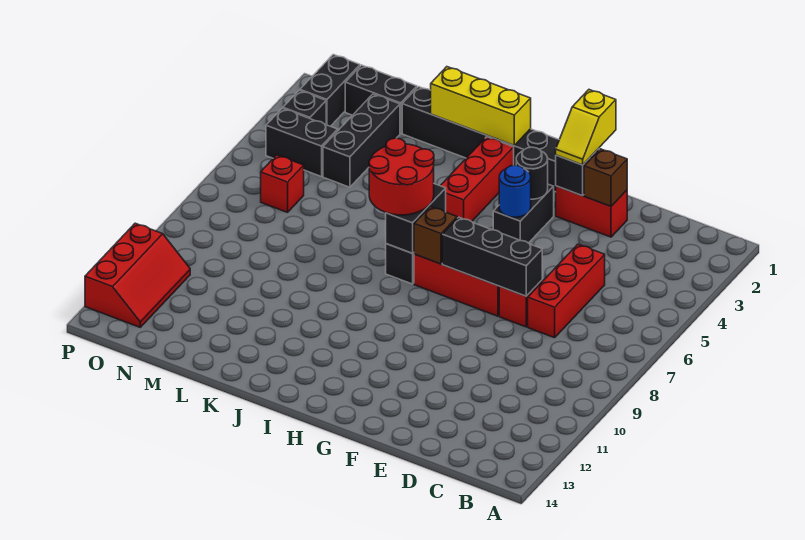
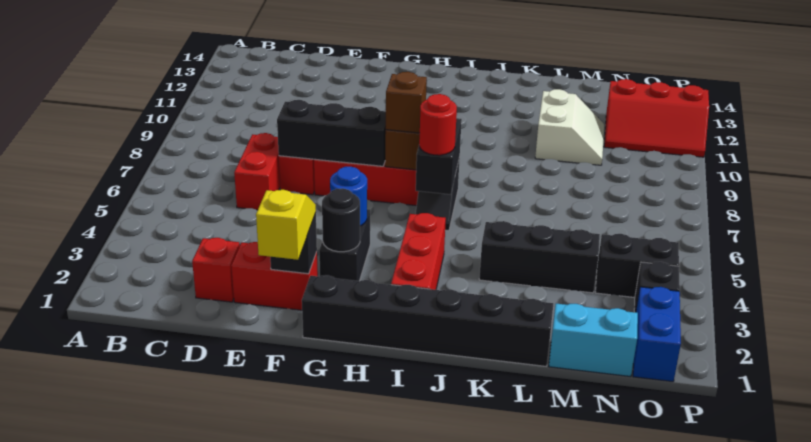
red 1x3 brick [528,244,605,338] -> red 1x2 brick [234,133,280,210]
brown 1x1 brick [584,149,627,206] -> brown 1x1 brick moved to [386,72,427,133]
yellow 1x3 brick [431,67,531,145] -> none
red 2x2 round brick [369,138,434,215] -> red 1x1 round brick [419,94,457,155]
none -> white 2x2 slope [535,89,604,165]
black 1x2 brick [345,65,417,133] -> cyan 1x2 brick [549,304,638,377]
black 1x3 brick [323,94,400,187] -> black 1x3 brick turned to [479,221,600,293]
red 1x1 brick [261,155,304,212] -> red 1x1 brick moved to [192,238,240,302]
black 1x2 brick [300,54,360,126] -> blue 1x2 brick [633,287,681,382]
red 2x3 slope [85,223,190,327] -> red 2x3 slope turned to [604,79,709,157]

